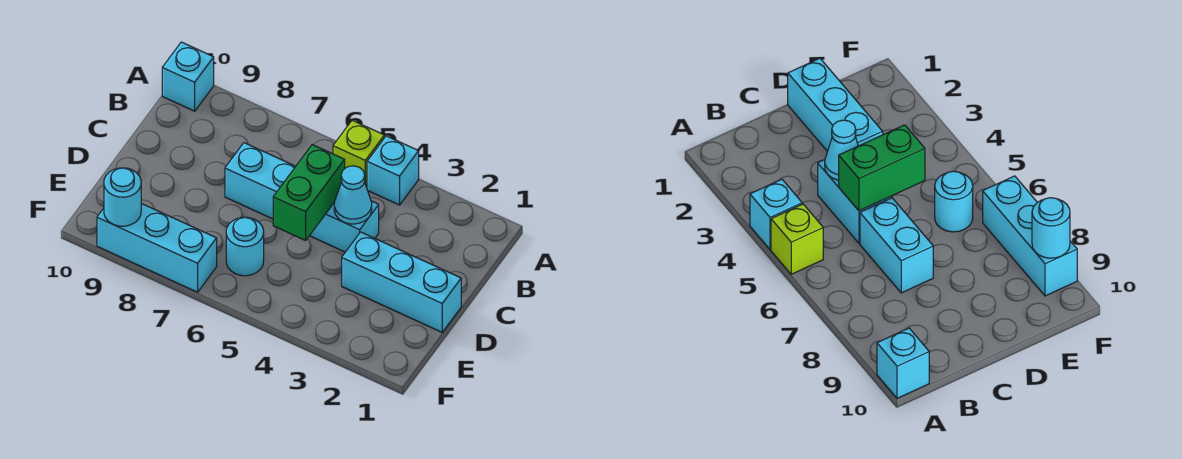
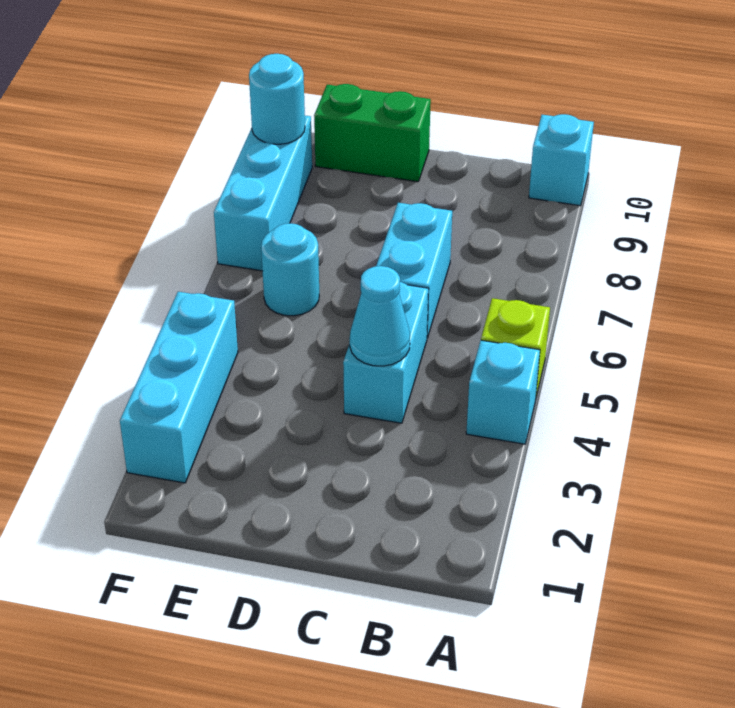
green 1x2 brick [273,145,345,240] -> green 1x2 brick moved to [314,84,431,182]
cyan 1x3 brick [342,232,461,332] -> cyan 1x3 brick moved to [120,292,238,483]

